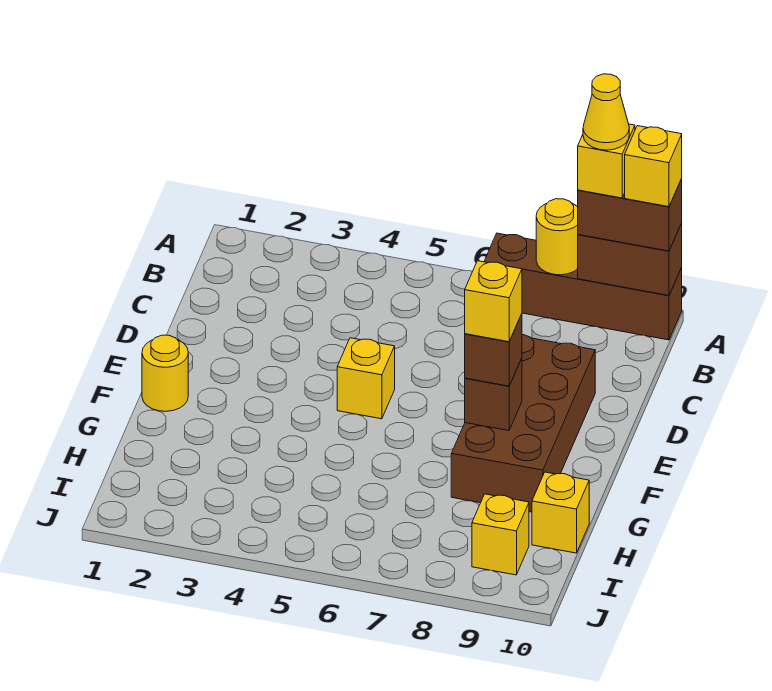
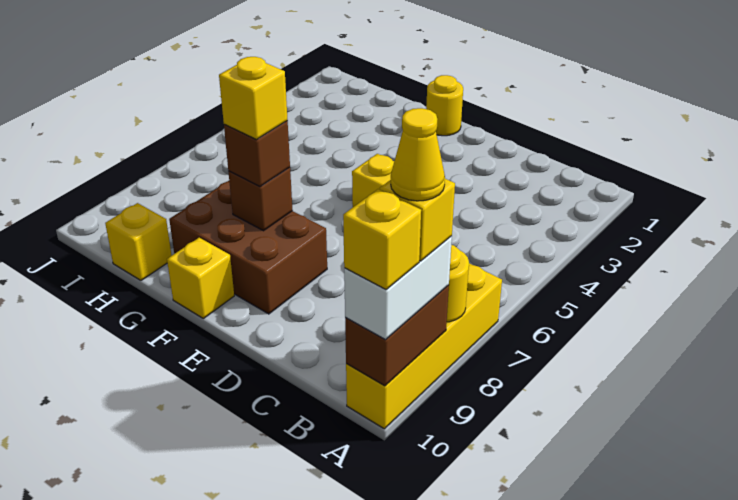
brown 1x4 brick [484,233,682,340] -> yellow 1x4 brick [346,263,502,429]
brown 1x2 brick [578,179,682,251] -> white 1x2 brick [344,236,452,340]
brown 2x4 brick [451,335,595,512] -> brown 2x3 brick [169,181,327,314]
yellow 1x1 brick [472,494,529,575] -> yellow 1x1 brick moved to [167,238,234,319]

